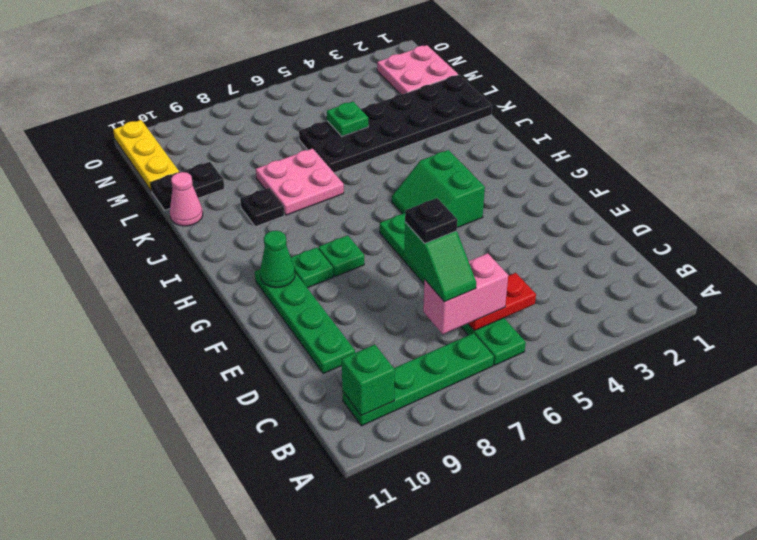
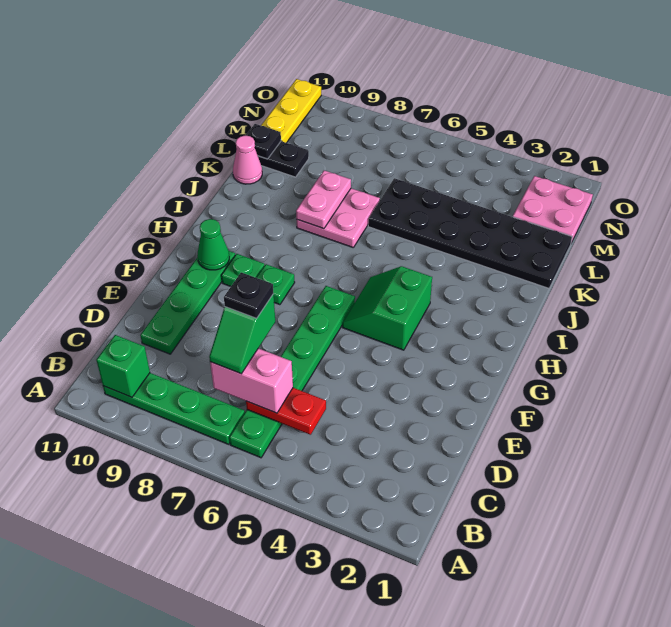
none -> pink 1x2 plate [296,170,351,229]
black 1x1 plate [240,188,284,227] -> black 1x1 plate moved to [246,124,281,159]
green 1x1 plate [327,102,368,136] -> none

